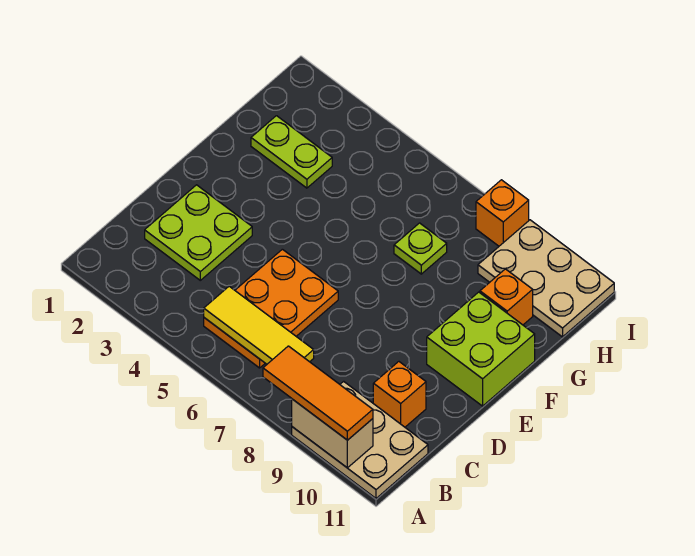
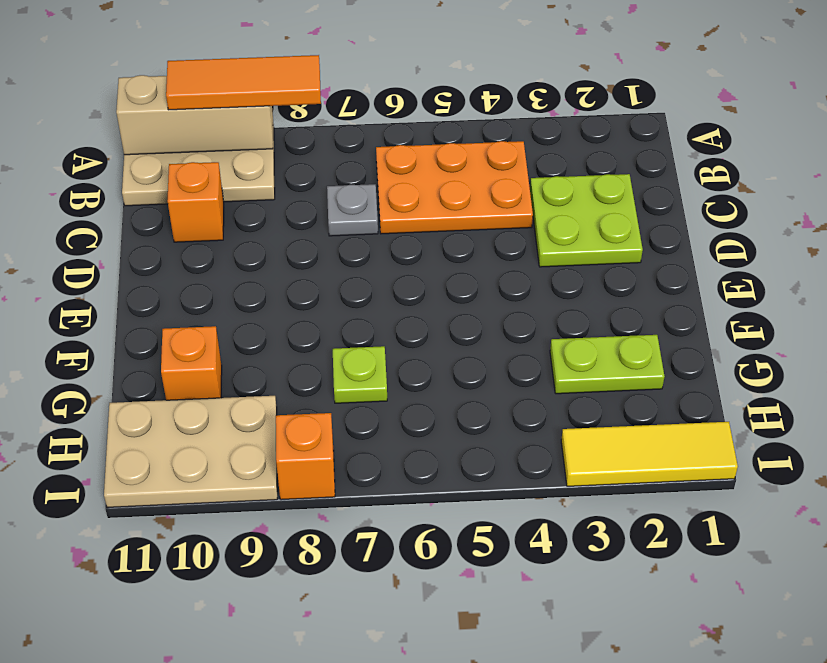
tan 1x2 brick [292,399,373,468] -> tan 1x3 brick [116,75,273,155]
orange 2x3 plate [204,249,338,368] -> orange 2x3 plate turned to [376,141,533,234]
yellow 1x3 tile [204,286,314,364] -> yellow 1x3 tile moved to [561,422,738,486]
none -> grey 1x1 plate [327,184,378,236]
lime 2x2 brick [427,292,535,406] -> none

